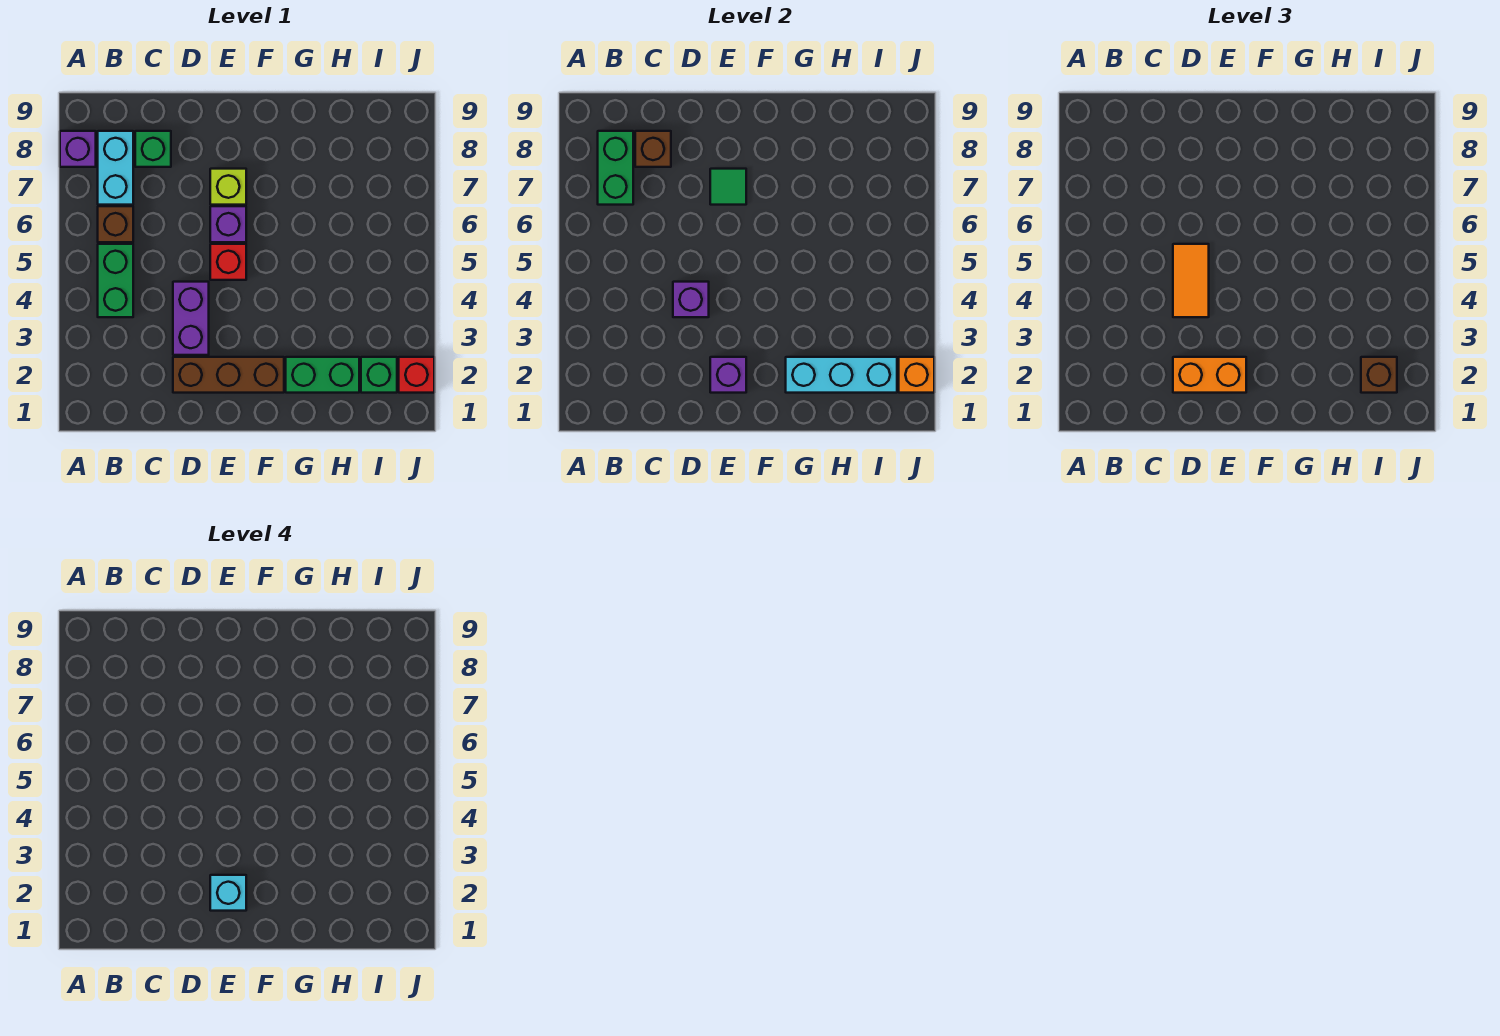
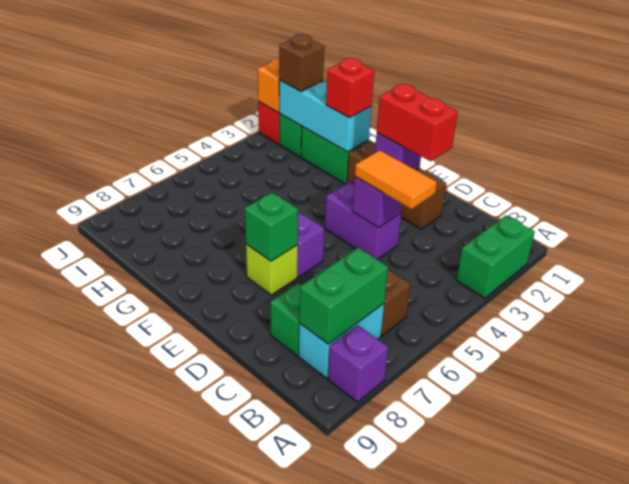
green 1x2 brick [98,244,133,317] -> green 1x2 brick moved to [456,215,535,298]
brown 1x1 brick [635,131,671,167] -> none
orange 1x2 brick [1173,357,1246,393] -> red 1x2 brick [377,84,458,161]
purple 1x2 brick [173,282,209,355] -> purple 1x2 brick turned to [325,182,401,260]
orange 1x2 tile [1173,244,1209,317] -> orange 1x2 tile turned to [355,150,437,209]
cyan 1x1 brick [210,875,246,911] -> none
red 1x1 brick [210,244,246,280] -> red 1x1 brick moved to [326,58,374,118]
green 1x1 tile [710,169,746,205] -> green 1x1 brick [245,192,298,261]

